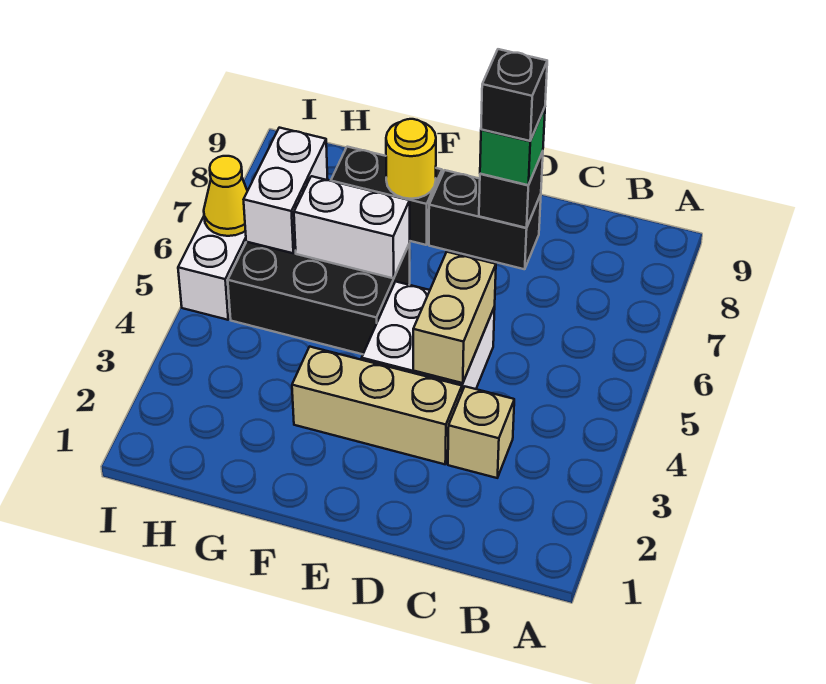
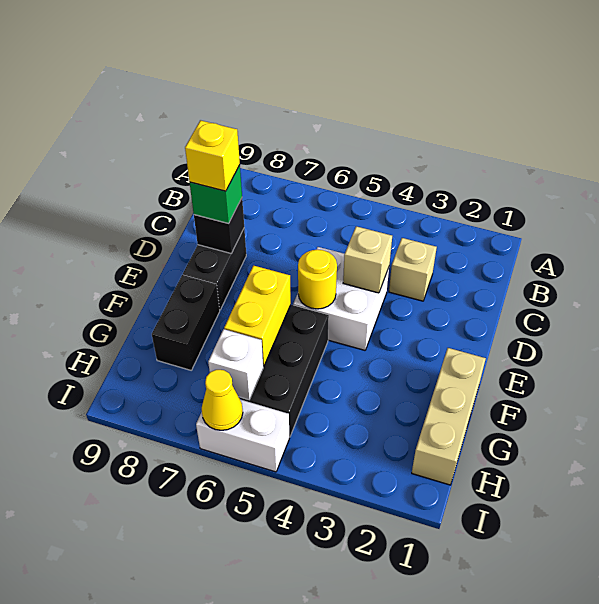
tan 1x3 brick [292,347,462,464] -> tan 1x3 brick moved to [412,348,486,485]
tan 1x2 brick [413,252,496,383] -> tan 1x1 brick [343,226,392,293]
black 1x1 brick [481,49,547,141] -> yellow 1x1 brick [185,120,240,191]
white 1x2 brick [294,176,410,278] -> yellow 1x2 brick [224,266,291,366]
yellow 1x1 round brick [386,119,436,199] -> yellow 1x1 round brick moved to [298,250,337,309]
white 1x2 brick [244,128,328,253] -> white 1x1 brick [208,329,263,400]

